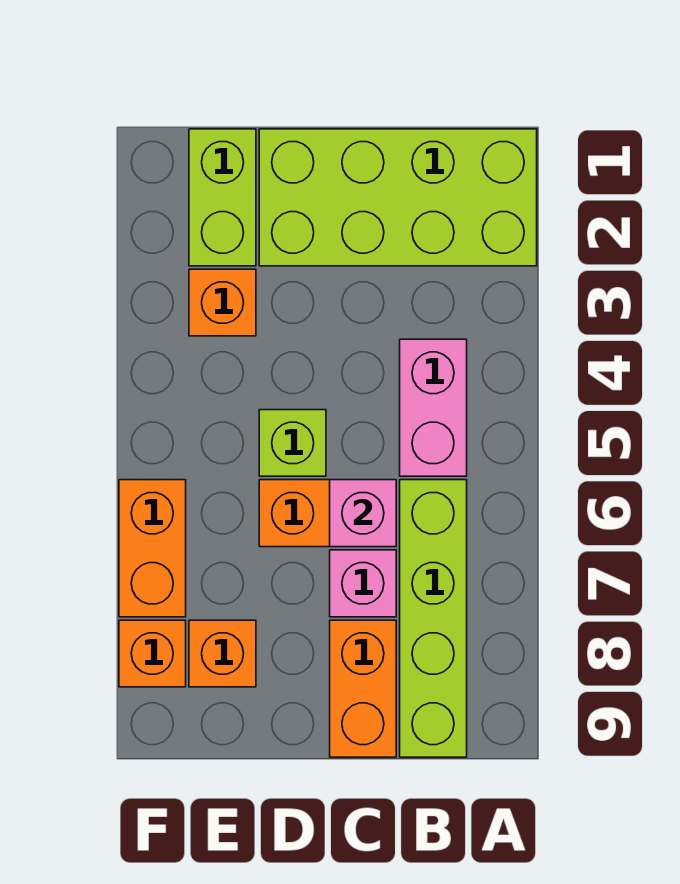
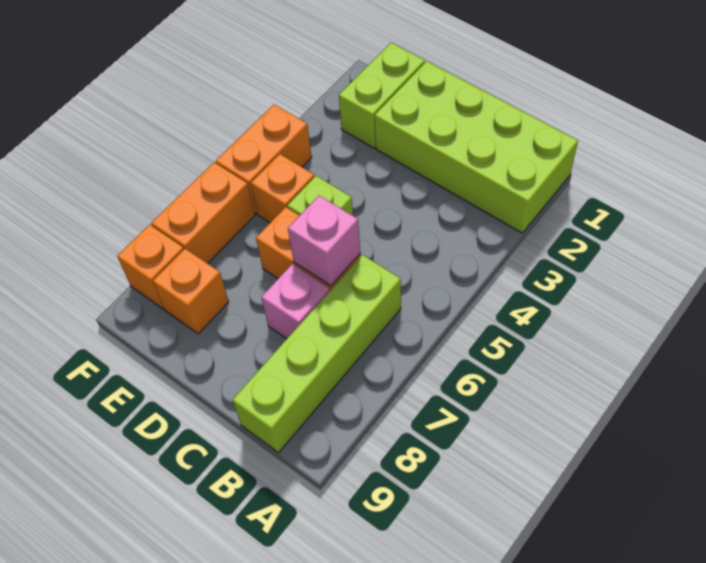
pink 1x2 brick [400,339,467,476] -> none
orange 1x2 brick [330,620,396,757] -> orange 1x2 brick moved to [216,104,312,214]
orange 1x1 brick [189,269,256,336] -> orange 1x1 brick moved to [251,154,314,223]

